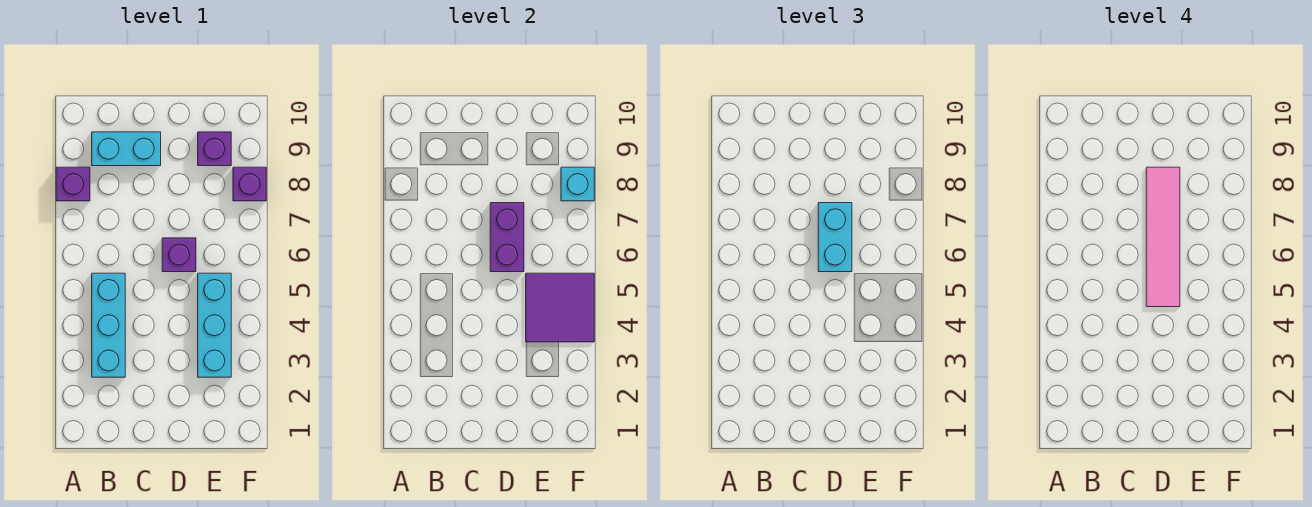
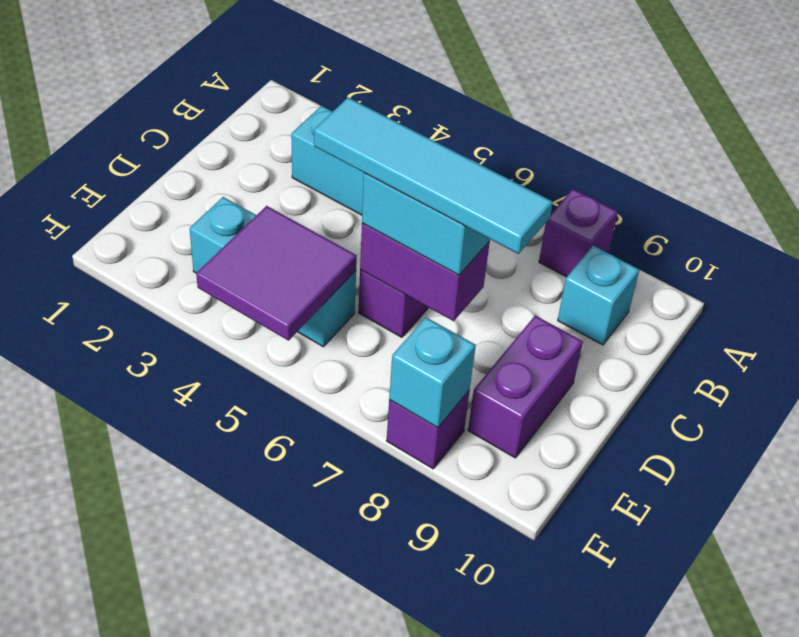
cyan 1x2 brick [92,132,161,166] -> cyan 1x1 brick [558,246,639,345]
pink 1x4 tile [1146,167,1180,307] -> cyan 1x4 tile [314,97,553,254]
purple 1x1 brick [198,132,231,166] -> purple 1x2 brick [468,316,583,458]

